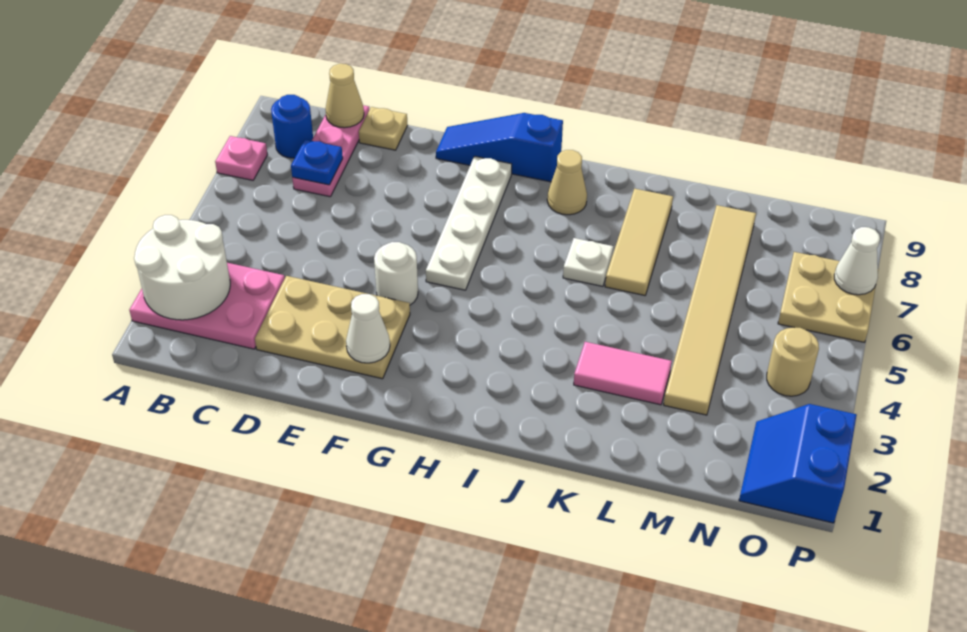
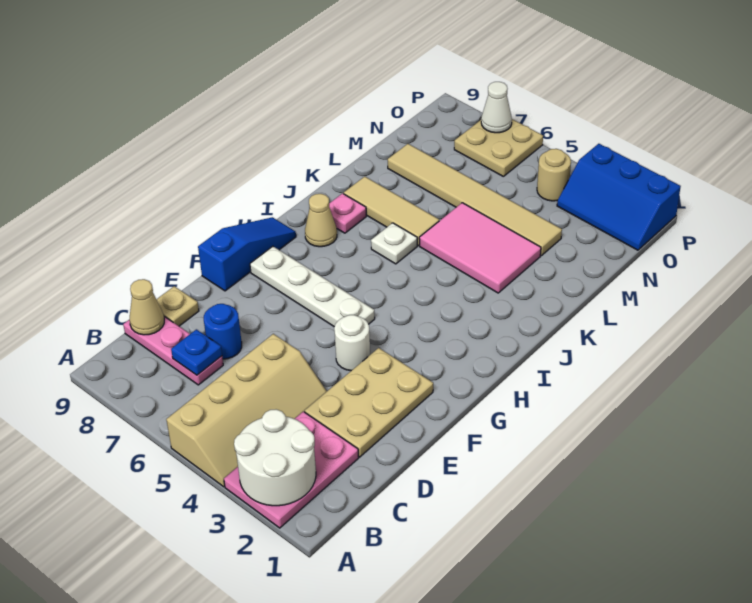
none -> tan 2x4 slope [166,334,327,487]
pink 1x1 plate [215,136,267,180] -> pink 1x1 plate moved to [329,193,366,233]
blue 1x1 round brick [271,95,313,158] -> blue 1x1 round brick moved to [204,304,242,359]
white 1x1 cone [346,294,390,363] -> none
blue 1x3 slope [436,113,563,182] -> blue 1x3 slope turned to [198,217,296,291]
pink 1x2 tile [574,342,672,405] -> pink 2x3 tile [419,203,541,293]
blue 2x2 slope [739,404,857,523] -> blue 2x3 slope [557,144,681,250]

